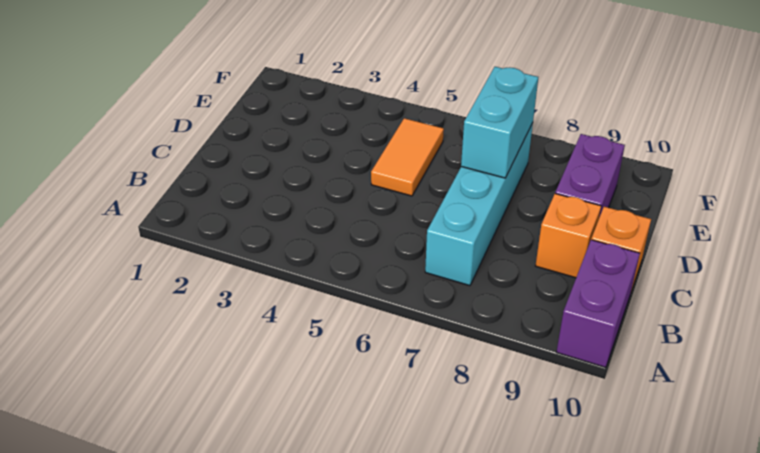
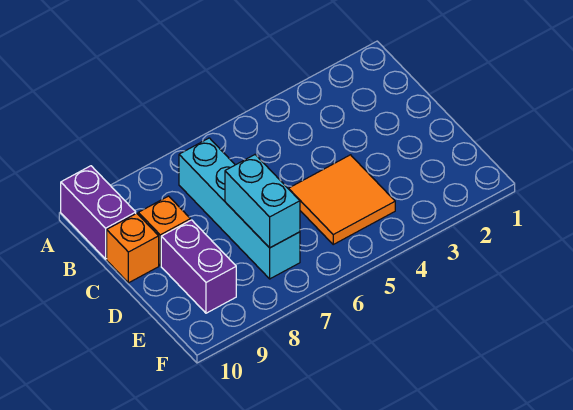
orange 1x2 tile [371,118,444,196] -> orange 2x2 tile [288,155,395,244]

